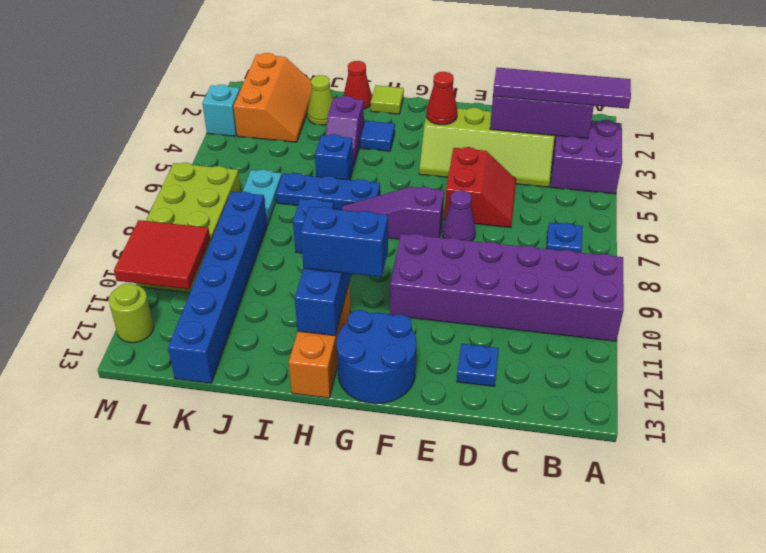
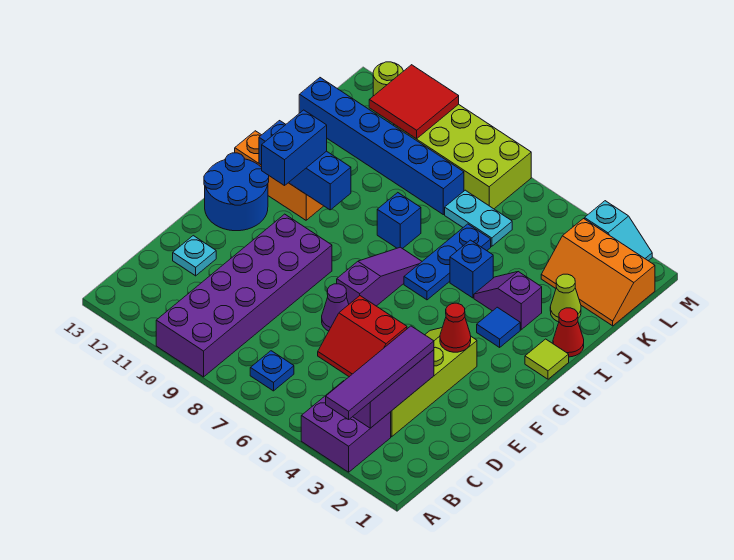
blue 1x1 plate [457,344,499,386] -> cyan 1x1 plate [173,236,216,276]

